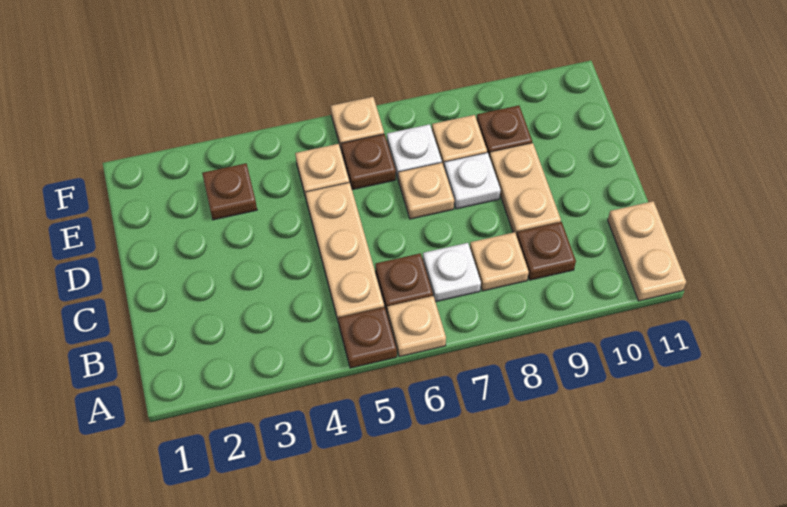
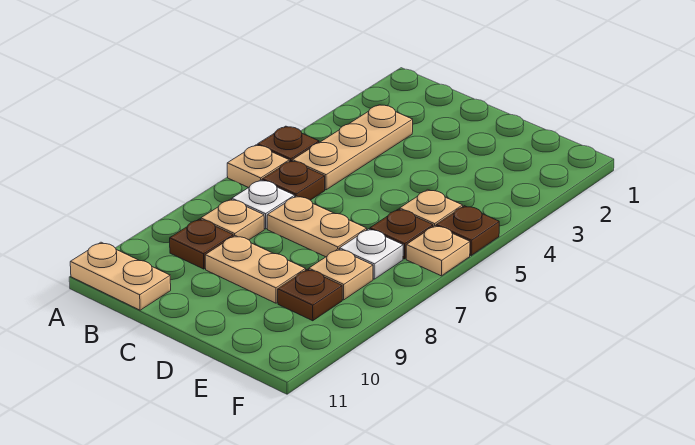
tan 1x3 plate [305,182,384,324] -> tan 1x3 plate turned to [292,105,413,190]
tan 1x1 plate [398,163,454,219] -> tan 1x2 plate [267,196,367,257]
white 1x1 plate [444,153,500,209] -> none
brown 1x1 plate [202,163,257,220] -> brown 1x1 plate moved to [436,206,499,255]

